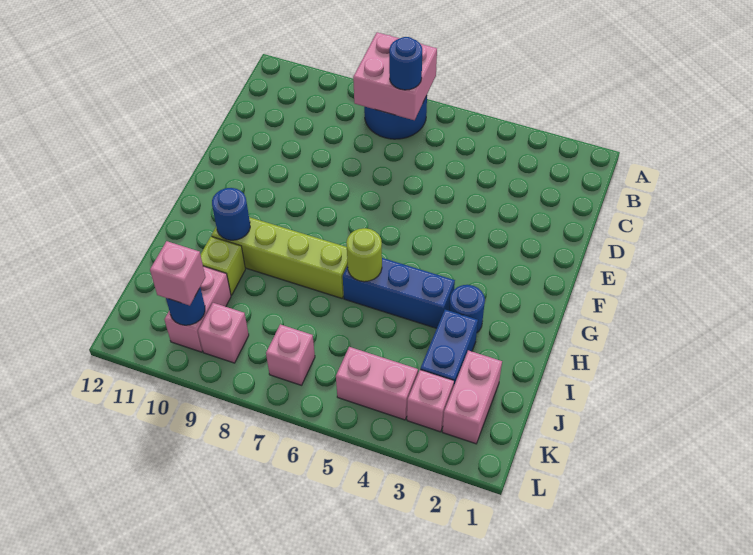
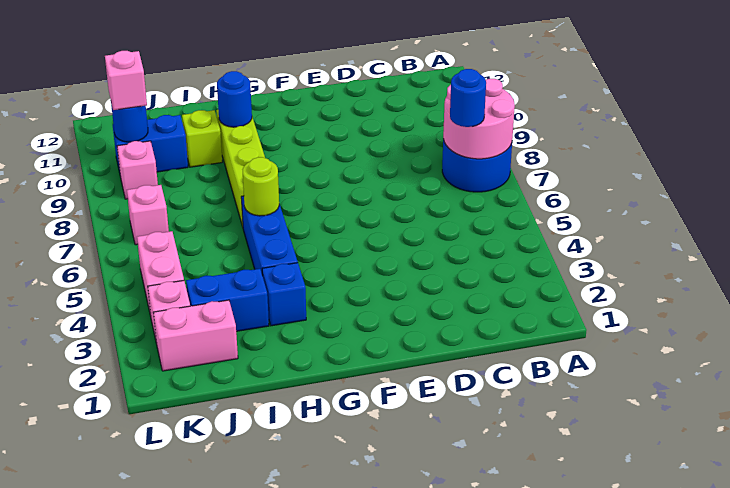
pink 2x2 brick [353,32,437,120] -> pink 2x2 round brick [443,79,515,159]
blue 1x1 round brick [449,285,485,332] -> blue 1x1 brick [262,263,306,326]
pink 1x2 brick [164,266,231,352] -> blue 1x2 brick [113,115,188,173]

